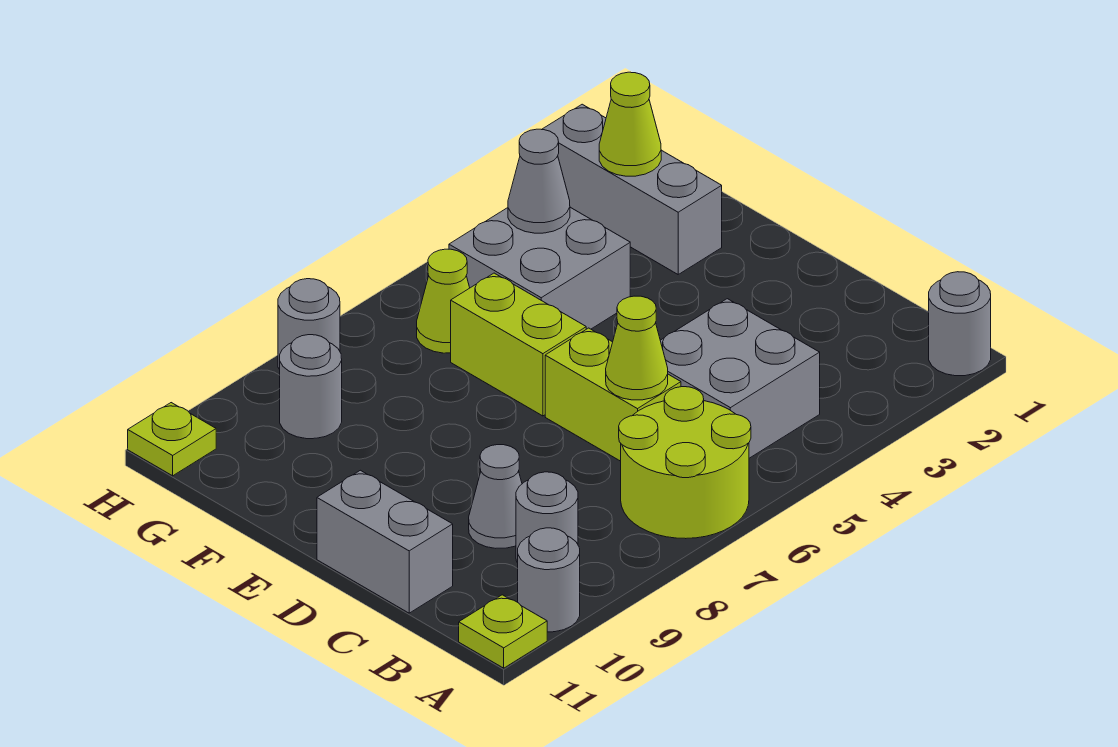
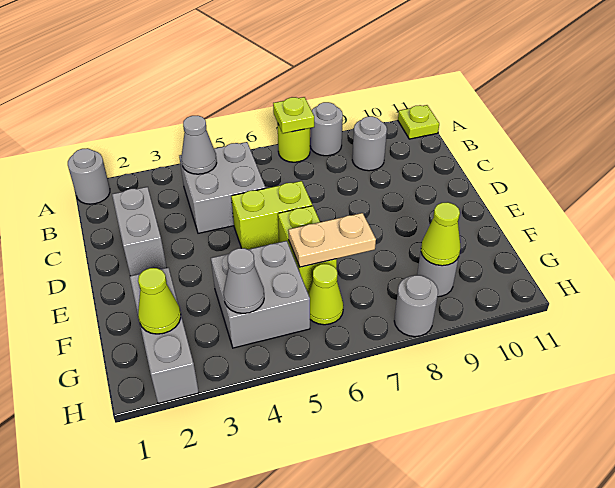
lime 2x2 round brick [619,387,751,539] -> lime 1x1 round brick [277,123,310,162]
grey 1x1 round brick [518,528,580,632] -> grey 1x1 round brick moved to [310,102,343,156]
lime 1x2 brick [545,328,681,461] -> lime 1x2 brick turned to [231,181,312,249]
lime 1x1 cone [606,296,668,400] -> lime 1x1 cone moved to [421,202,460,266]
grey 1x1 cone [469,445,522,548] -> grey 1x1 cone moved to [181,116,217,174]
grey 1x2 brick [317,470,453,613] -> grey 1x2 brick moved to [112,187,167,276]
none -> tan 1x2 plate [289,213,376,267]
lime 1x1 plate [128,403,216,476] -> lime 1x1 plate moved to [273,97,314,133]

